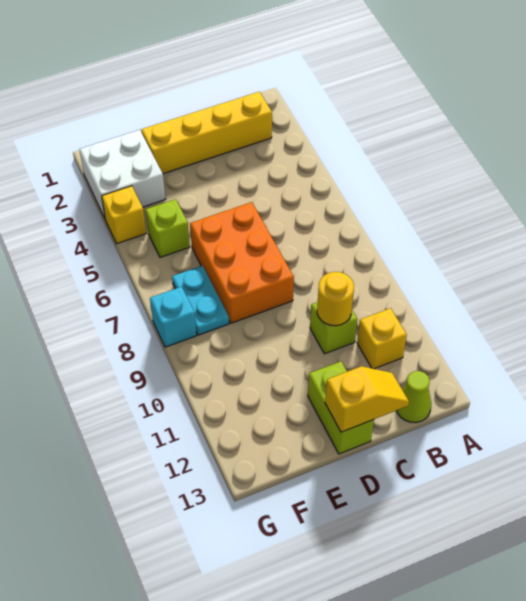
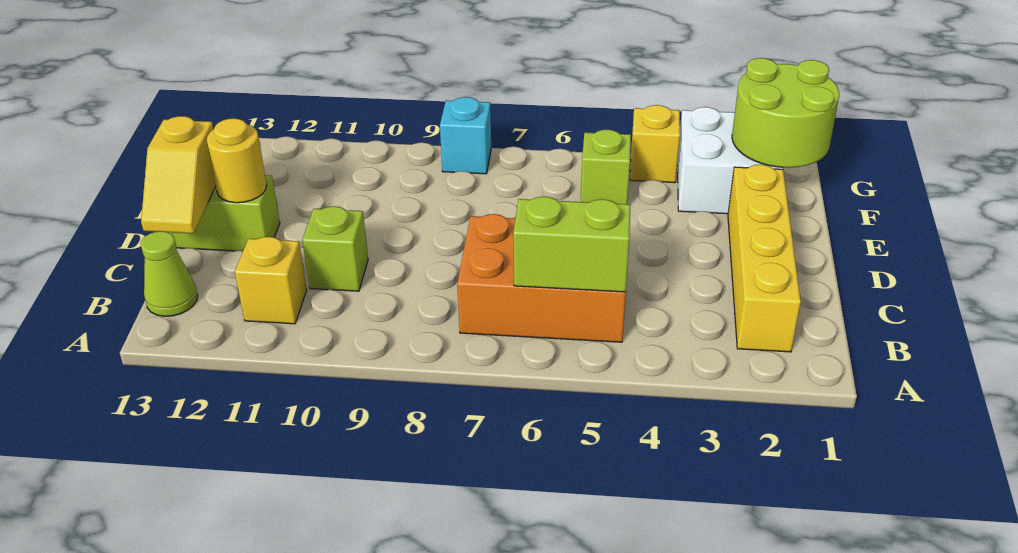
none -> lime 1x2 brick [513,197,630,292]
yellow 1x1 round brick [317,272,354,326] -> yellow 1x1 round brick moved to [207,118,267,203]
orange 2x3 brick [190,202,294,323] -> orange 2x3 brick moved to [457,214,626,342]
none -> lime 2x2 round brick [732,58,839,167]
cyan 1x2 plate [172,266,229,335] -> none

